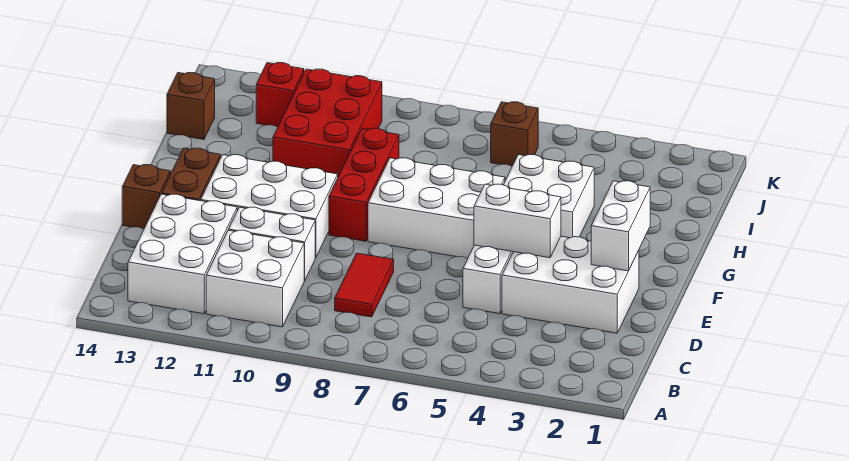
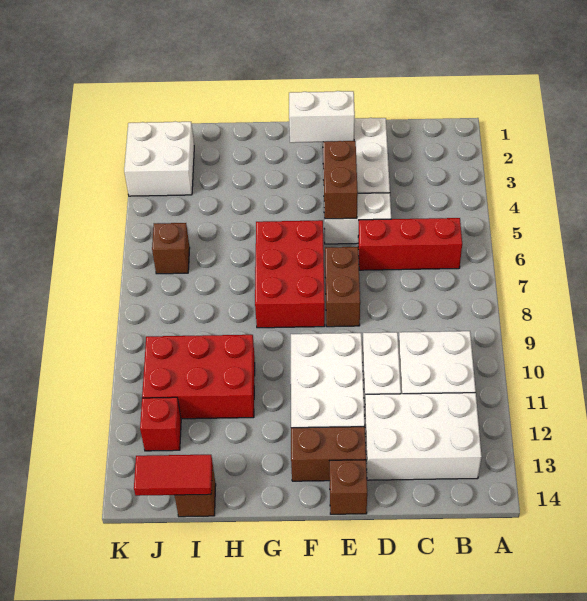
red 1x2 tile [335,253,394,317] -> red 1x2 tile moved to [134,455,212,496]
white 1x2 brick [474,184,561,258] -> brown 1x2 brick [323,141,358,219]
none -> brown 1x2 brick [325,247,360,327]
white 2x3 brick [368,158,505,258] -> red 2x3 brick [255,220,325,328]
red 1x3 brick [329,128,399,241] -> red 1x3 brick moved to [358,218,462,270]
white 2x2 brick [504,155,594,238] -> white 2x2 brick moved to [124,122,194,196]

